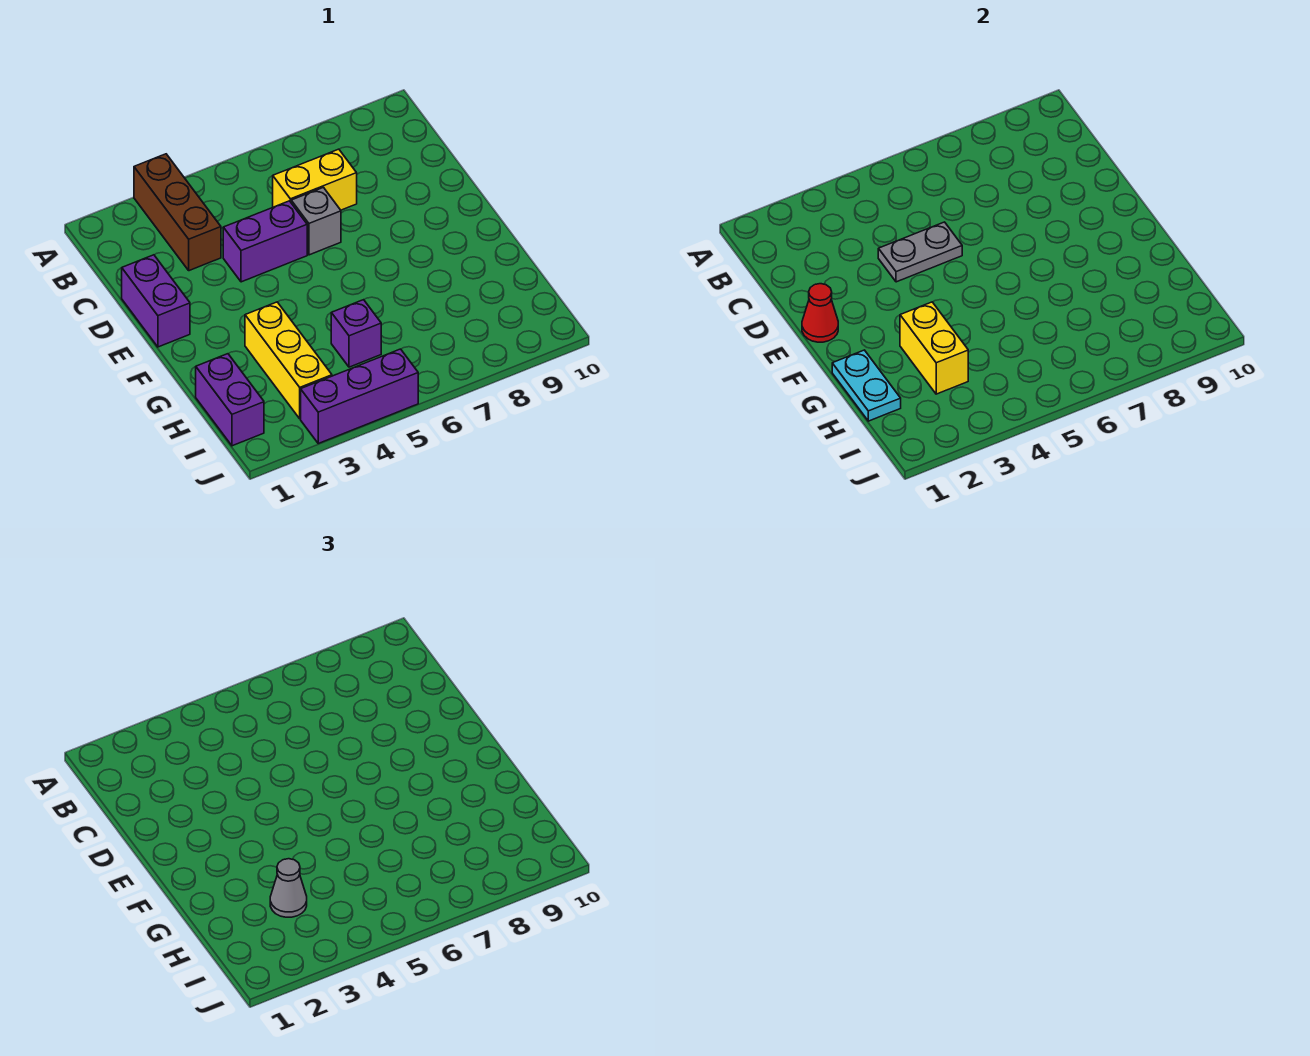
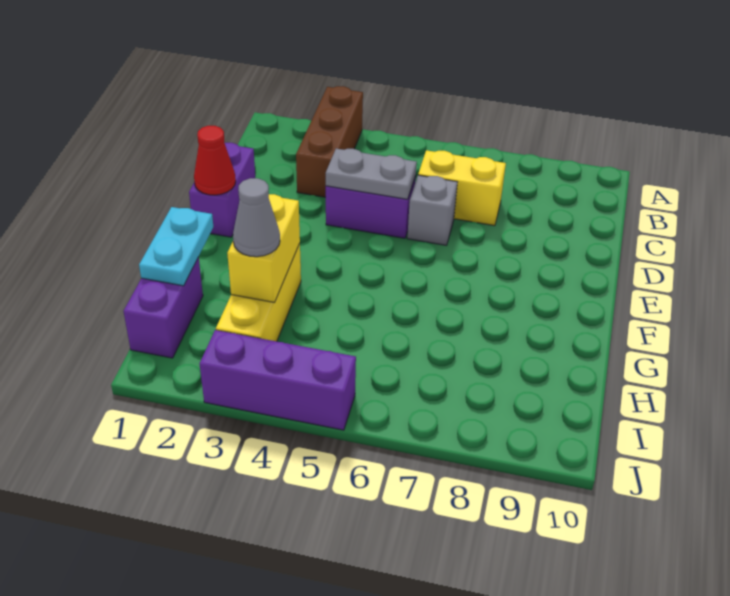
purple 1x1 brick [331,300,381,367] -> none

